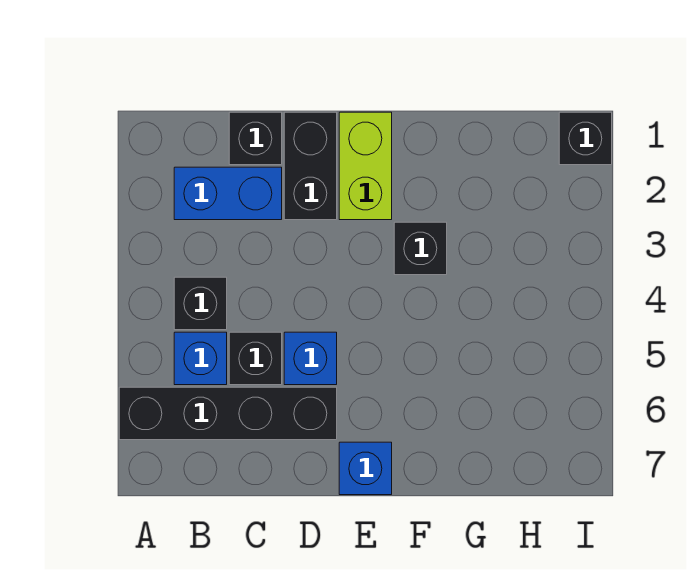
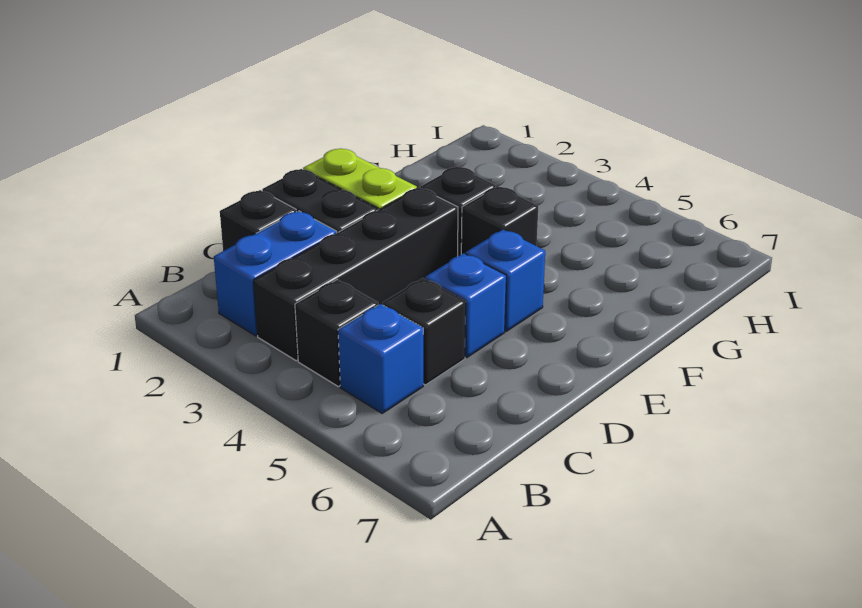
black 1x4 brick [119,387,337,440] -> black 1x4 brick moved to [254,188,458,361]
blue 1x1 brick [339,442,392,495] -> blue 1x1 brick moved to [466,230,545,331]
black 1x1 brick [559,112,612,165] -> black 1x1 brick moved to [461,186,538,254]

